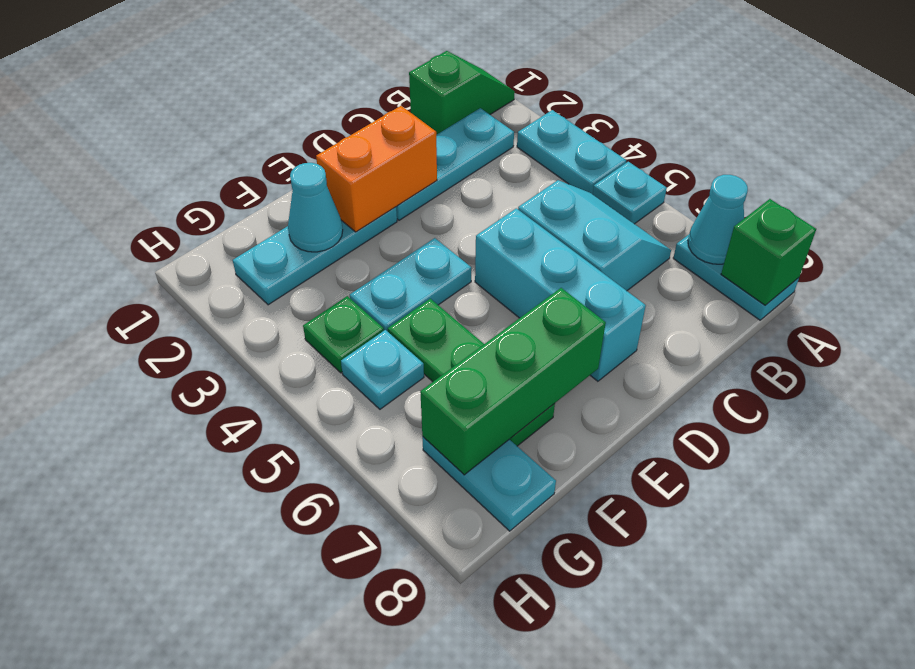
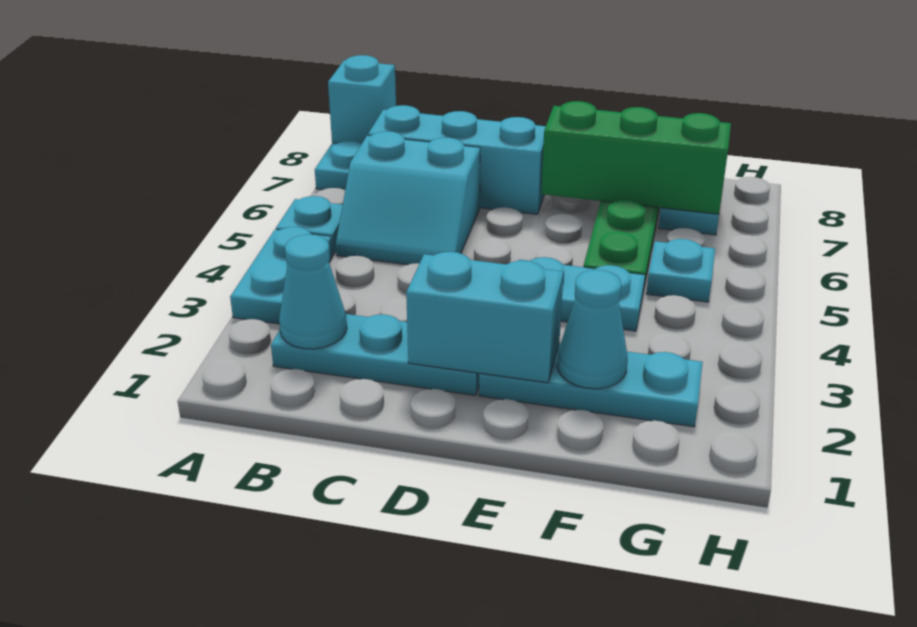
green 1x2 slope [409,51,515,135] -> none
cyan 1x1 cone [688,175,748,264] -> cyan 1x1 cone moved to [279,235,347,349]
green 1x1 brick [721,199,816,305] -> cyan 1x1 brick [328,55,396,144]
cyan 2x2 slope [518,180,671,291] -> cyan 2x2 slope turned to [336,131,480,265]
orange 1x2 brick [316,106,437,232] -> cyan 1x2 brick [406,252,564,383]
cyan 1x3 brick [475,208,646,381] -> cyan 1x3 brick turned to [368,105,546,214]
green 1x1 plate [303,296,384,373] -> none

